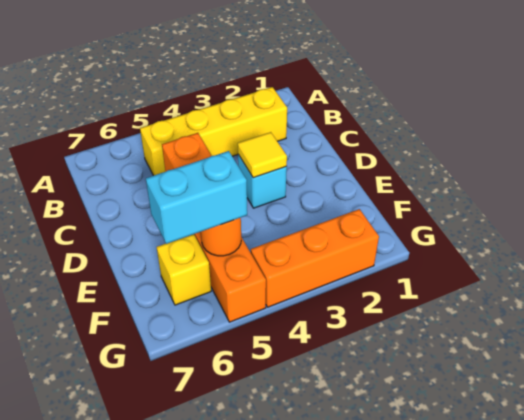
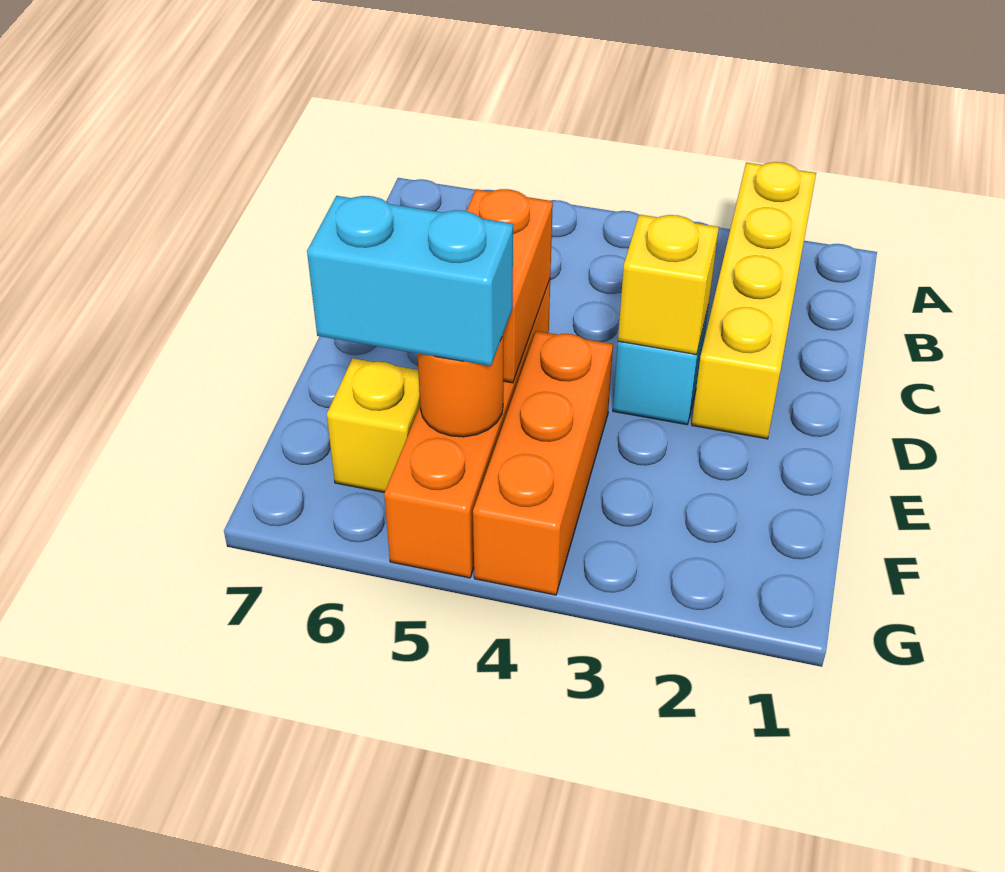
yellow 1x4 brick [140,87,287,176] -> yellow 1x4 brick turned to [692,162,816,439]
yellow 1x1 tile [238,132,287,178] -> yellow 1x1 brick [618,215,719,355]
orange 1x3 brick [251,209,379,307] -> orange 1x3 brick turned to [473,331,613,595]

